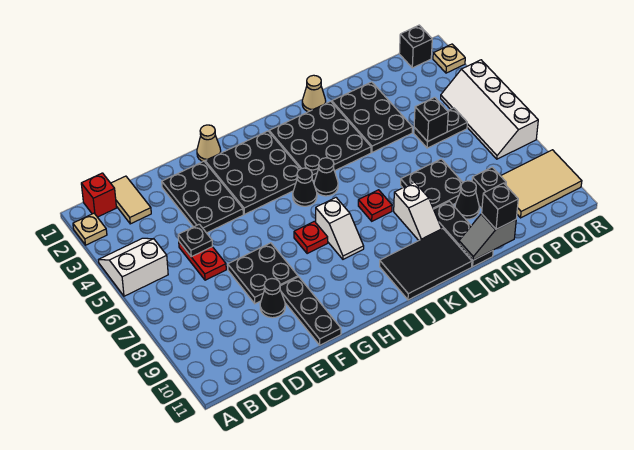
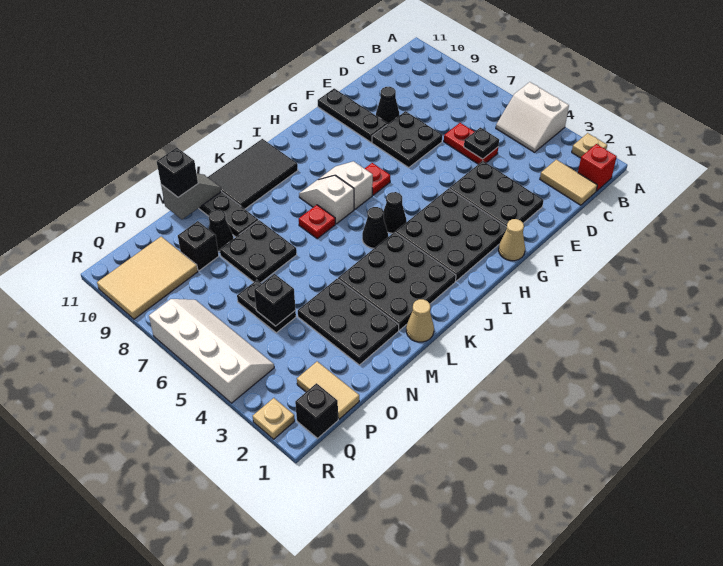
white 2x2 slope [99,238,168,296] -> white 2x2 slope turned to [496,82,569,152]
white 1x2 slope [394,182,441,240] -> white 1x2 slope moved to [299,175,354,224]
black 1x2 plate [414,108,467,148] -> black 1x2 plate turned to [237,280,296,333]
none -> tan 1x2 tile [297,361,359,419]

